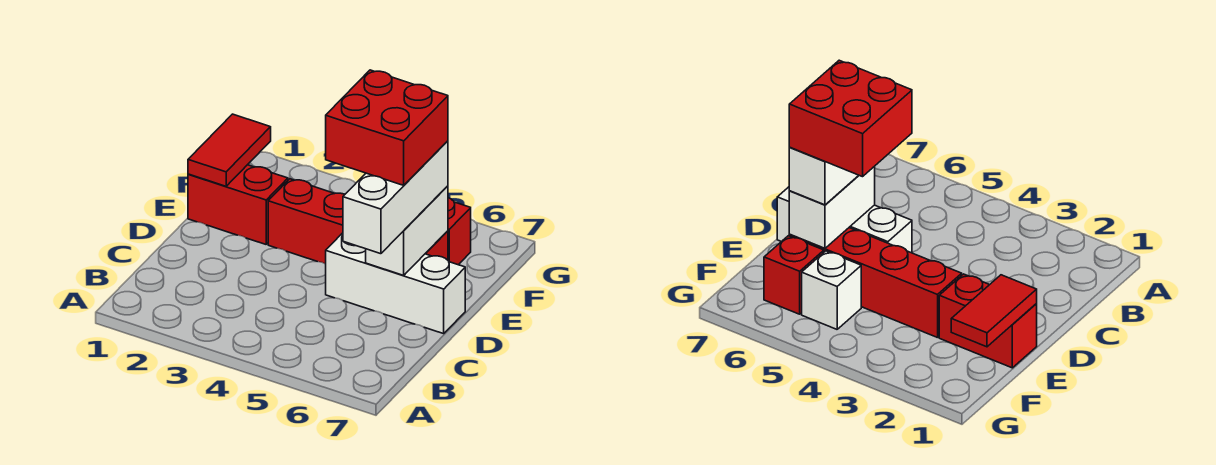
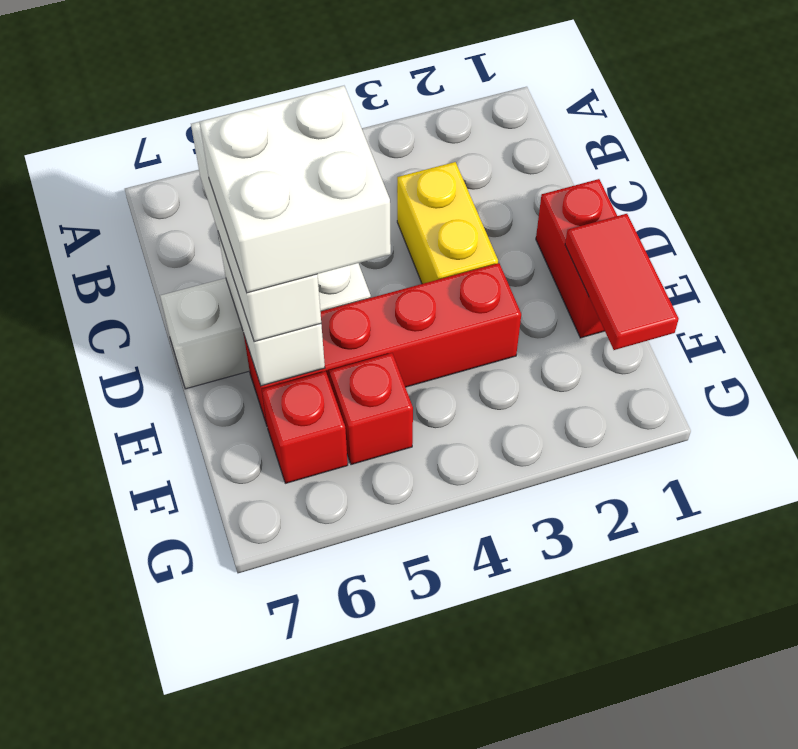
none -> yellow 1x2 brick [397,162,498,284]
red 2x2 brick [326,70,448,185] -> white 2x2 brick [199,86,391,293]
red 1x2 brick [188,165,288,244] -> red 1x2 brick turned to [536,179,617,338]
white 1x1 brick [802,251,861,329] -> red 1x1 brick [329,353,413,465]

